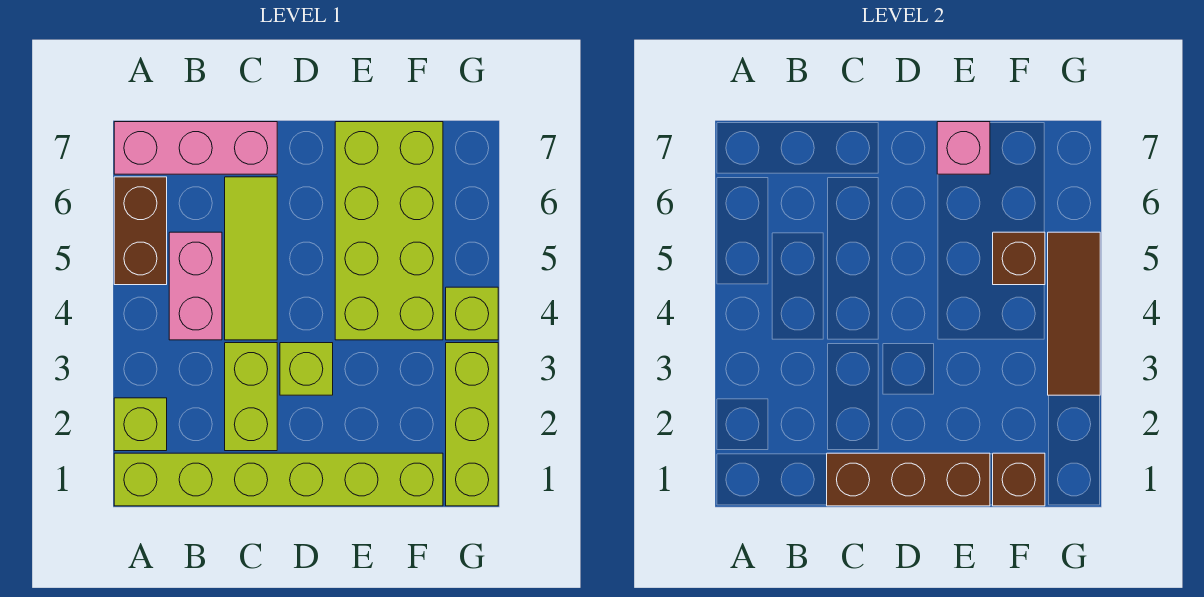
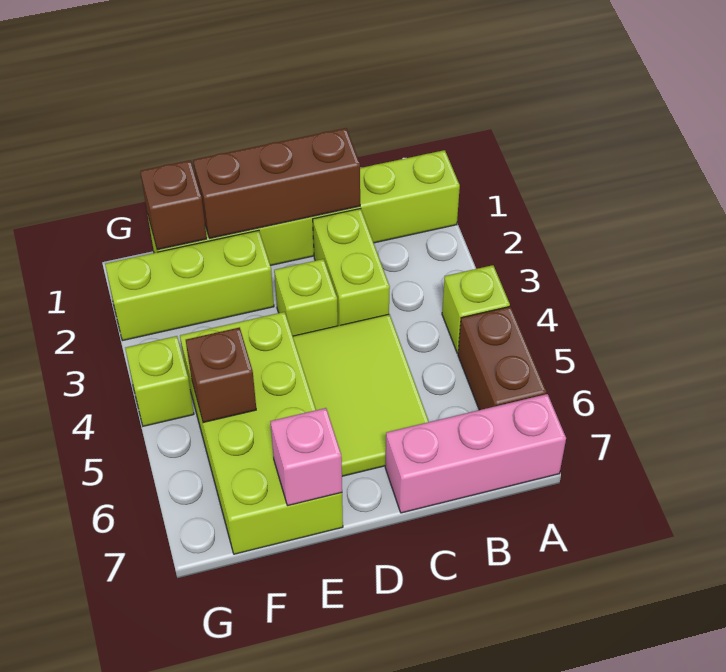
lime 1x1 brick [114,398,167,451] -> lime 1x1 brick moved to [442,265,510,353]
pink 1x2 brick [169,232,222,340] -> none
lime 1x3 tile [225,177,277,340] -> lime 2x3 tile [293,314,429,476]
lime 1x3 brick [446,343,498,506] -> lime 1x3 brick turned to [105,230,274,341]
brown 1x3 tile [1048,232,1100,395] -> none

